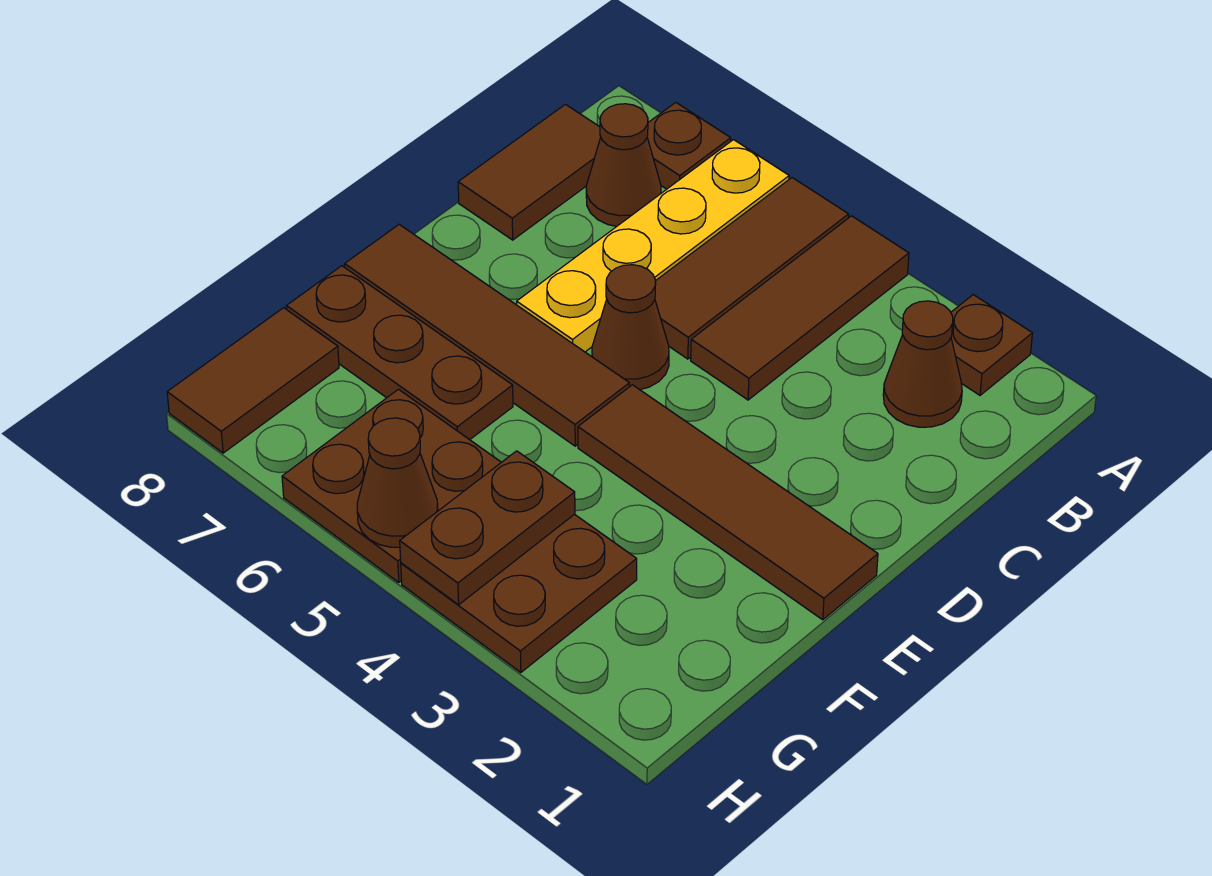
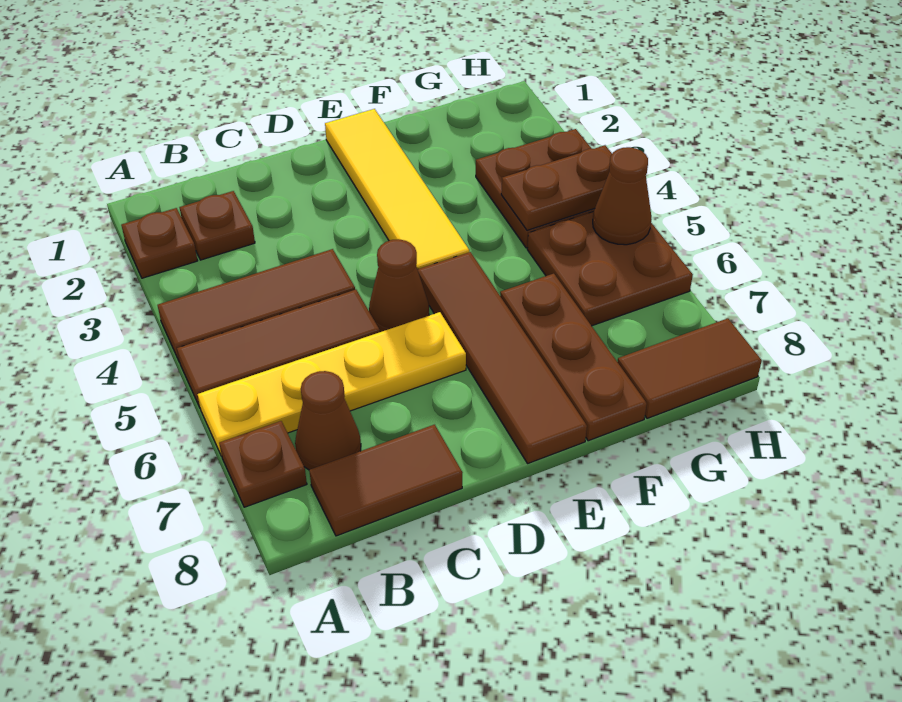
brown 1x1 cone [883,301,962,427] -> brown 1x1 plate [179,191,255,260]
brown 1x4 tile [578,385,878,620] -> yellow 1x4 tile [325,109,469,269]

